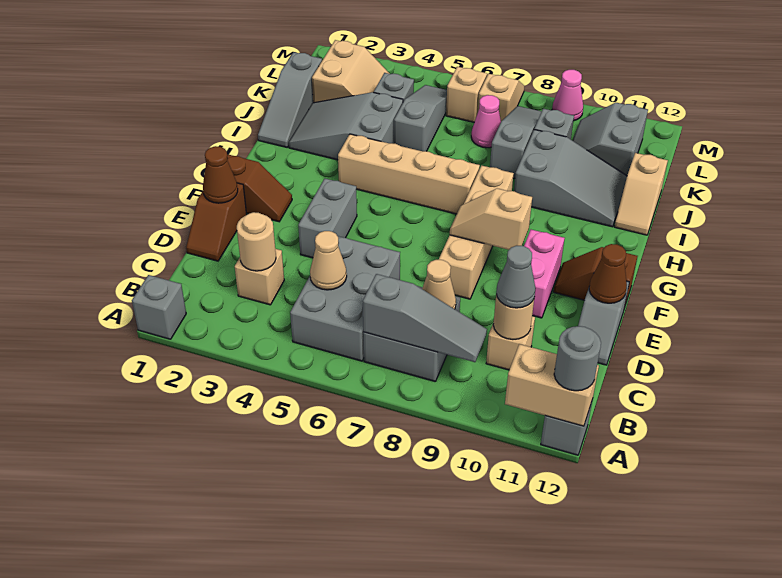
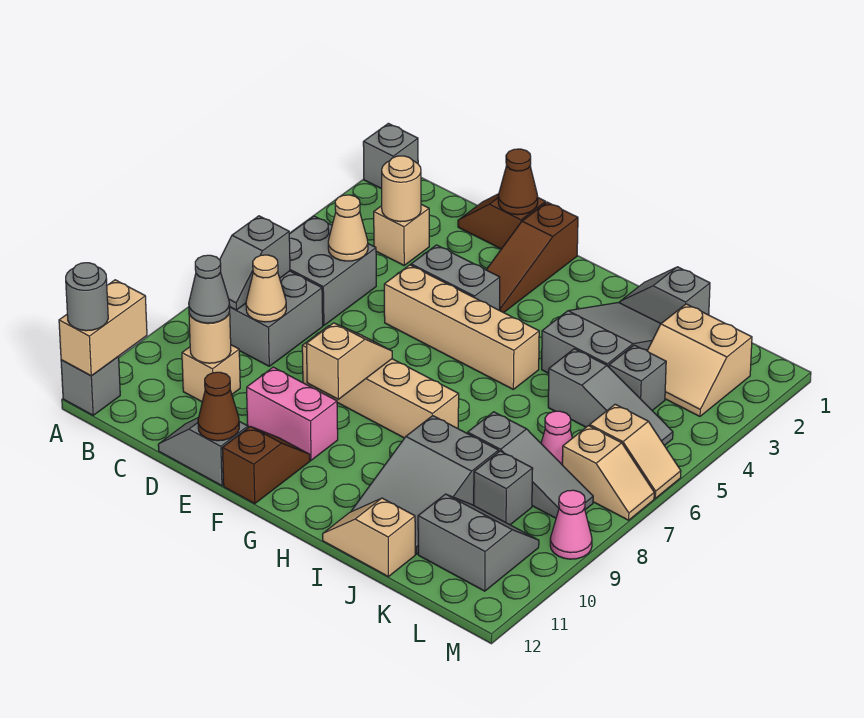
grey 2x3 brick [290,236,400,361] -> grey 2x2 brick [289,216,376,325]
grey 1x3 slope [363,274,487,362] -> grey 1x2 slope [220,216,290,310]
brown 1x2 slope [227,154,292,222] -> brown 1x3 slope [486,202,578,313]
tan 1x4 brick [338,134,480,214] -> tan 1x4 brick turned to [384,265,539,389]
grey 1x3 slope [258,52,322,147] -> grey 1x2 slope [620,267,710,323]

